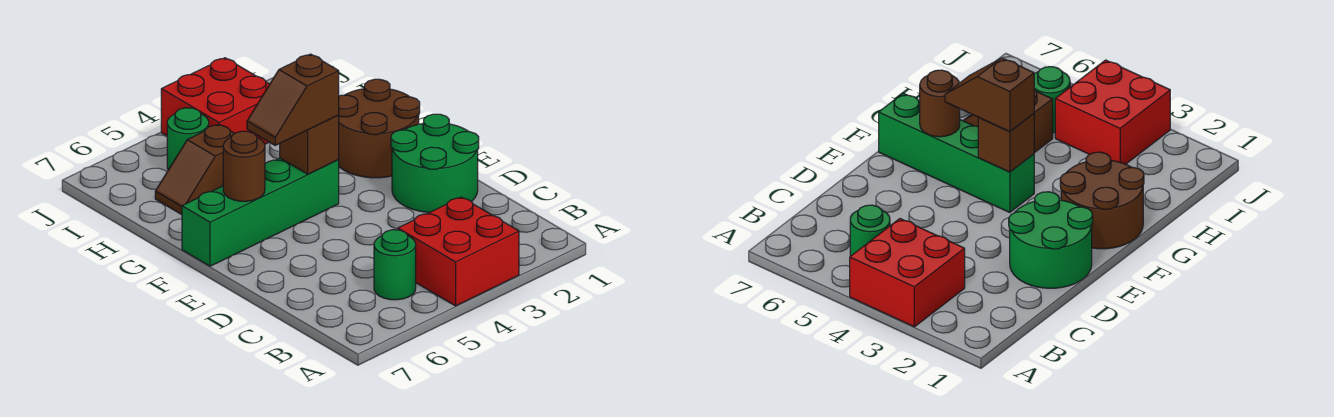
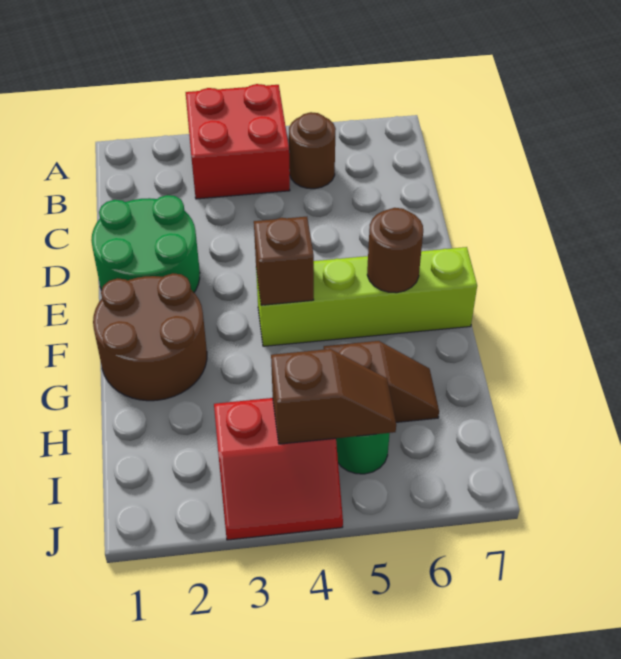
green 1x1 round brick [374,230,416,300] -> brown 1x1 round brick [289,112,336,189]
green 1x4 brick [182,158,339,266] -> lime 1x4 brick [256,247,477,346]
brown 1x2 slope [247,54,339,145] -> brown 1x2 slope moved to [271,349,396,444]
red 2x2 brick [161,58,270,144] -> red 2x2 slope [214,398,343,540]

